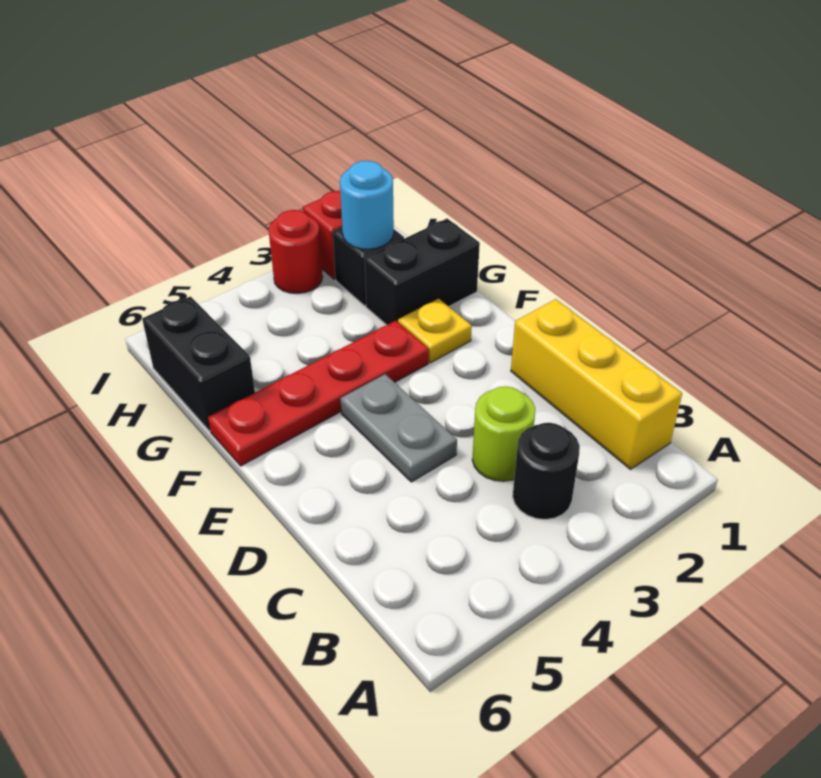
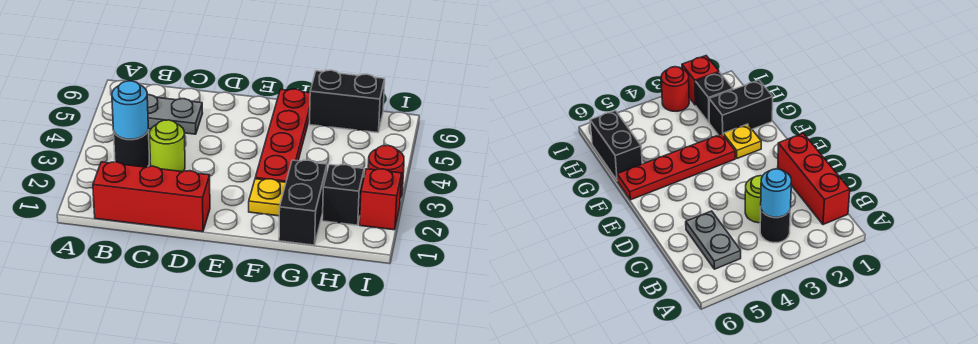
yellow 1x3 brick [511,299,682,469] -> red 1x3 brick [93,162,210,232]
grey 1x2 plate [340,374,457,482] -> grey 1x2 plate moved to [147,95,203,134]
cyan 1x1 round brick [340,161,394,249] -> cyan 1x1 round brick moved to [112,81,148,139]

